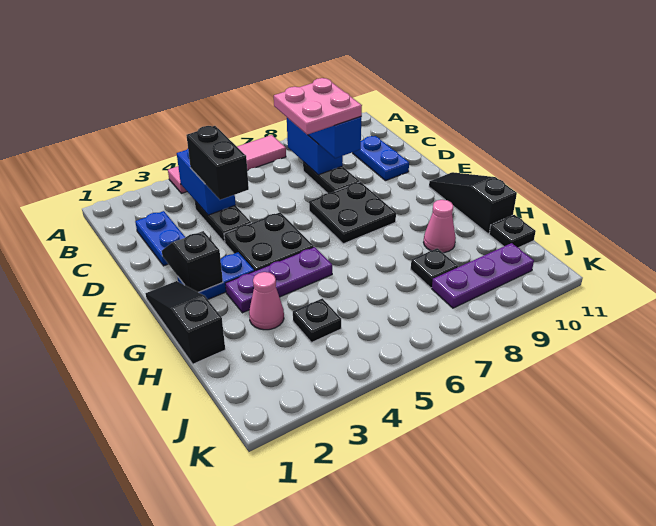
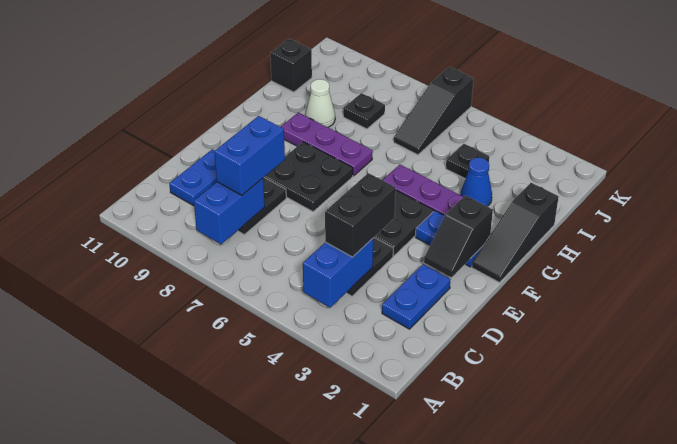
pink 1x4 tile [168,135,286,193] -> none
pink 2x2 plate [274,78,362,135] -> none
black 1x3 slope [429,172,517,234] -> black 1x3 slope moved to [394,67,474,155]
pink 1x1 cone [249,272,284,330] -> blue 1x1 cone [461,158,492,206]
pink 1x1 cone [424,200,456,253] -> white 1x1 cone [306,79,335,127]
black 1x1 plate [489,215,536,248] -> black 1x1 brick [270,39,312,92]
purple 1x3 plate [432,243,534,308] -> purple 1x3 plate moved to [281,112,373,176]

